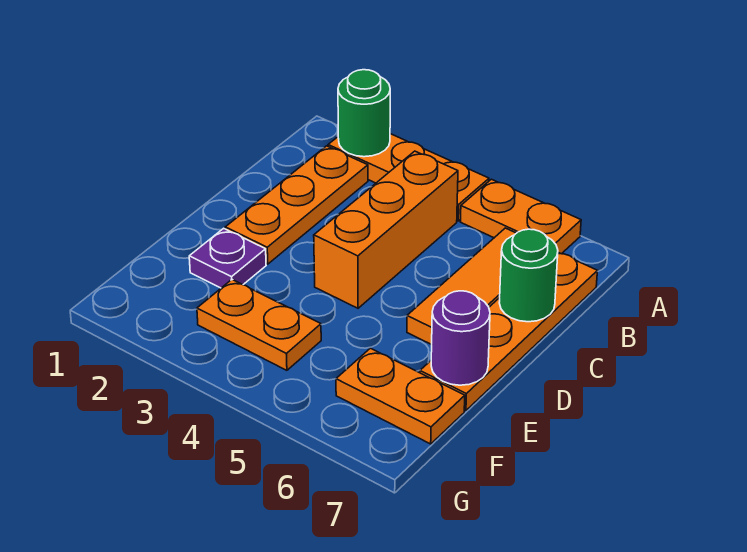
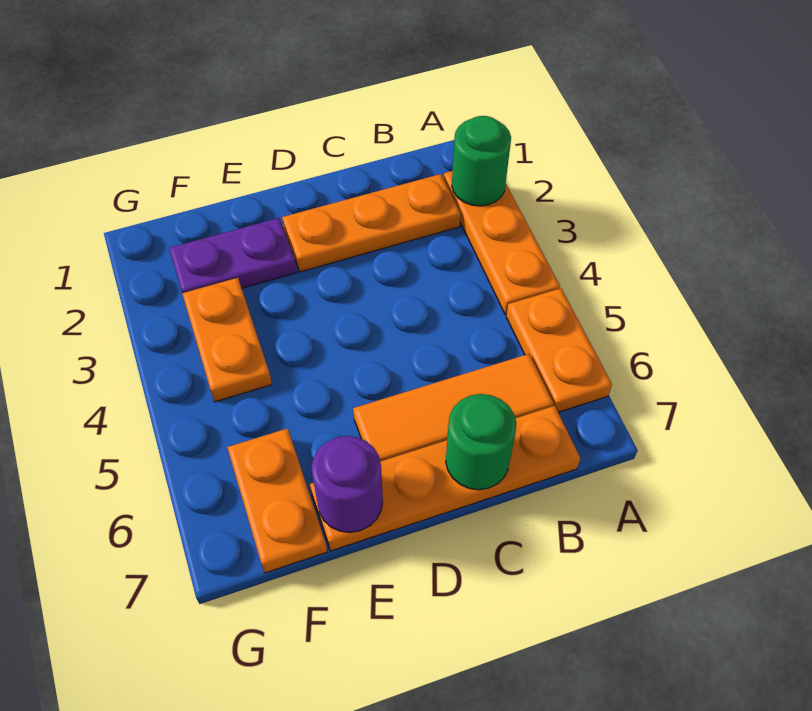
orange 1x3 brick [314,151,458,308] -> none
purple 1x1 plate [189,228,266,288] -> purple 1x2 plate [169,218,297,293]

